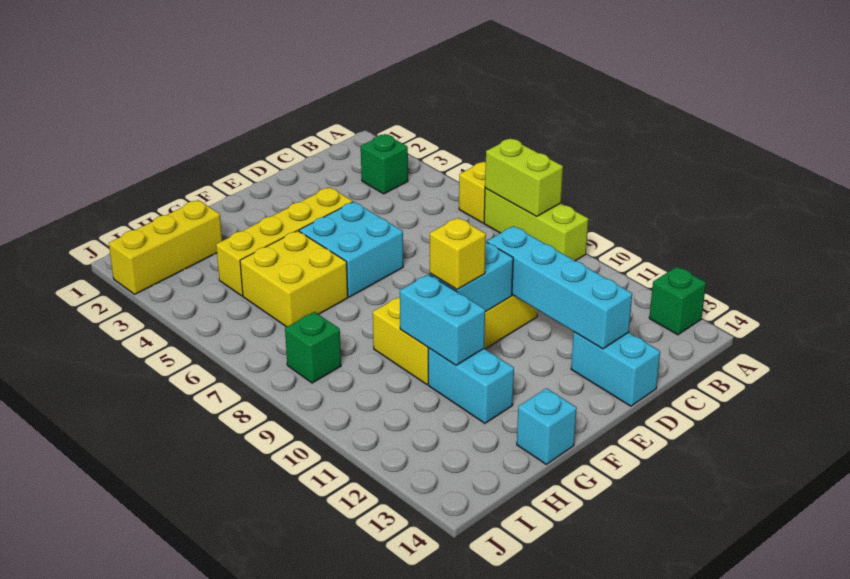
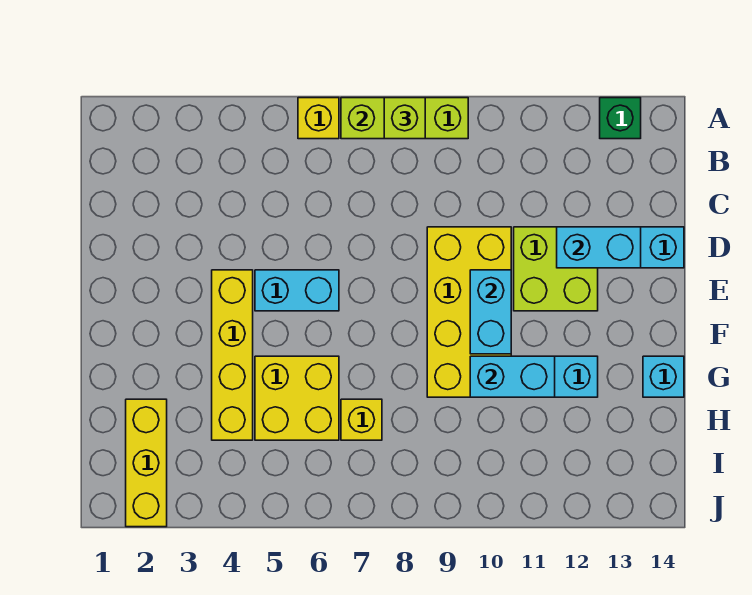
none -> lime 1x1 brick [384,98,425,139]
green 1x1 brick [361,134,408,194] -> none
cyan 1x4 brick [487,226,632,349] -> cyan 1x2 brick [557,227,641,268]
none -> lime 2x2 brick [514,227,598,311]
cyan 2x2 brick [299,202,403,297] -> cyan 1x2 brick [255,270,339,311]
yellow 1x1 brick [430,218,486,290] -> yellow 1x1 brick moved to [341,399,382,440]
green 1x1 brick [285,312,341,383] -> none

